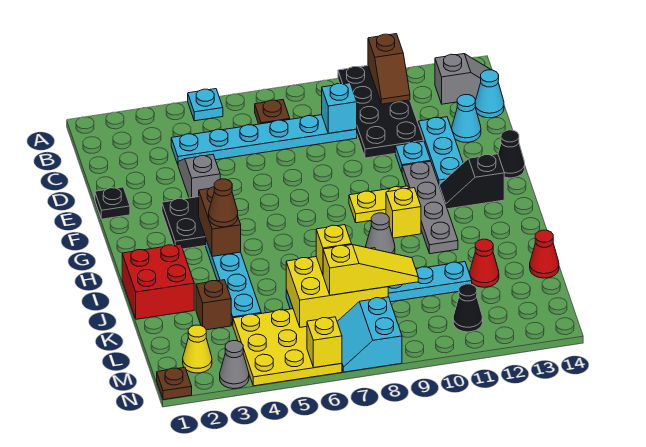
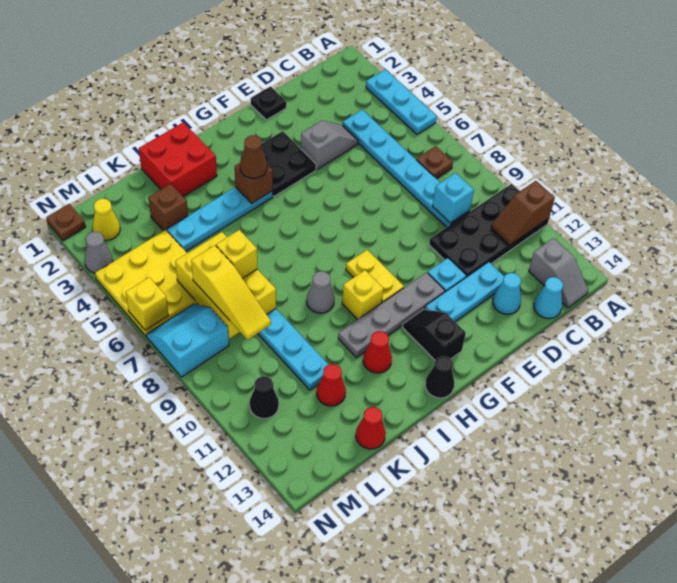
cyan 1x1 plate [188,89,223,121] -> cyan 1x3 plate [366,69,437,134]
black 1x1 cone [498,130,525,178] -> black 1x1 cone moved to [425,356,454,398]
brown 1x2 brick [199,187,241,256] -> brown 1x1 brick [234,163,273,204]
none -> red 1x1 cone [363,331,392,373]

